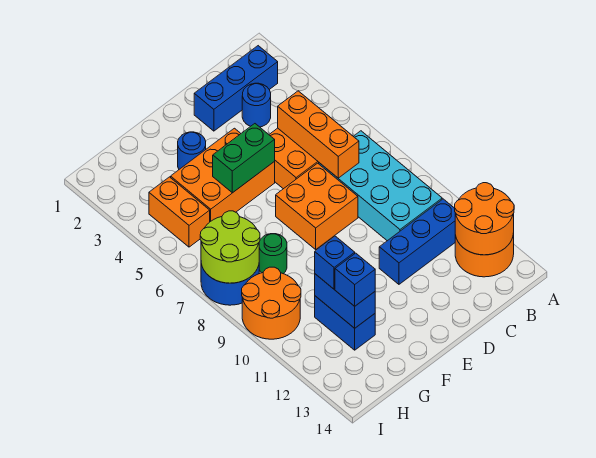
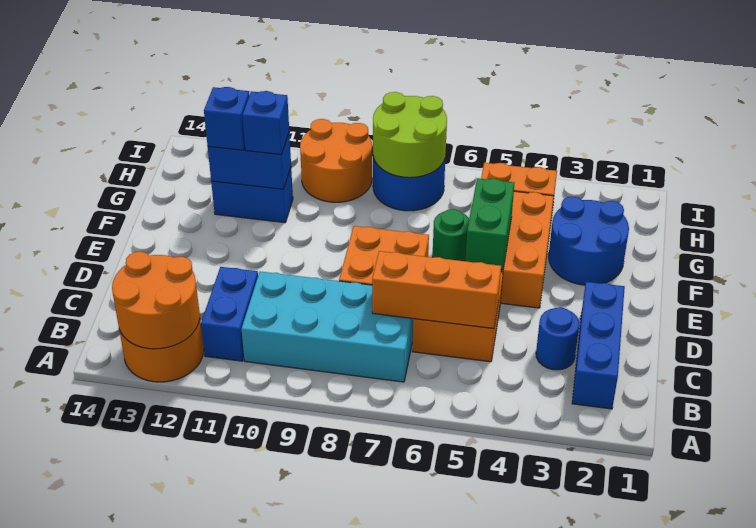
blue 1x3 brick [379,199,455,284] -> blue 1x2 brick [201,267,258,361]
blue 1x1 round brick [178,132,206,169] -> blue 2x2 round brick [549,197,629,285]
green 1x1 round brick [259,234,287,274] -> green 1x1 round brick moved to [433,209,469,261]

